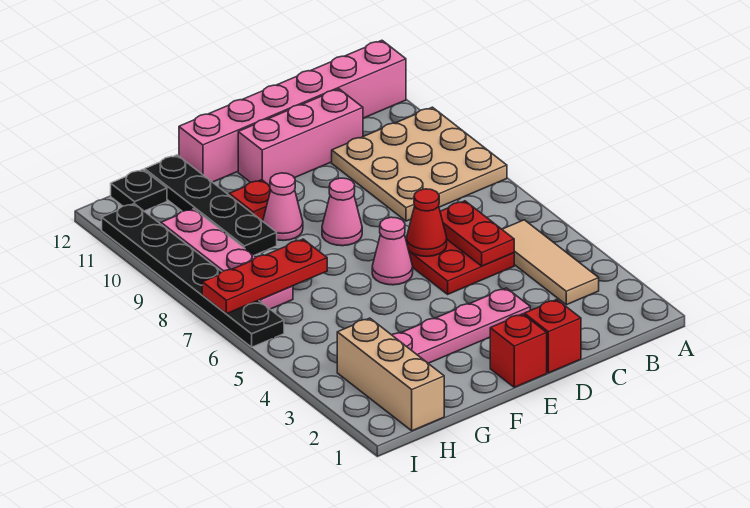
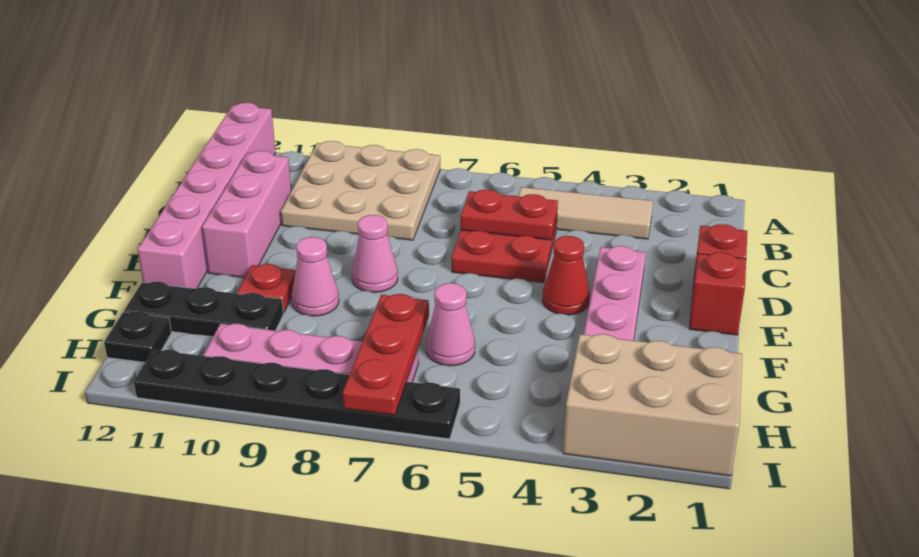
red 1x1 cone [406,189,447,256] -> red 1x1 cone moved to [543,236,590,315]
pink 1x1 cone [372,217,413,285] -> pink 1x1 cone moved to [426,283,475,366]
black 1x4 plate [145,155,277,255] -> black 1x3 plate [124,282,283,337]
tan 1x3 brick [337,318,444,431] -> tan 2x3 brick [563,334,742,476]

